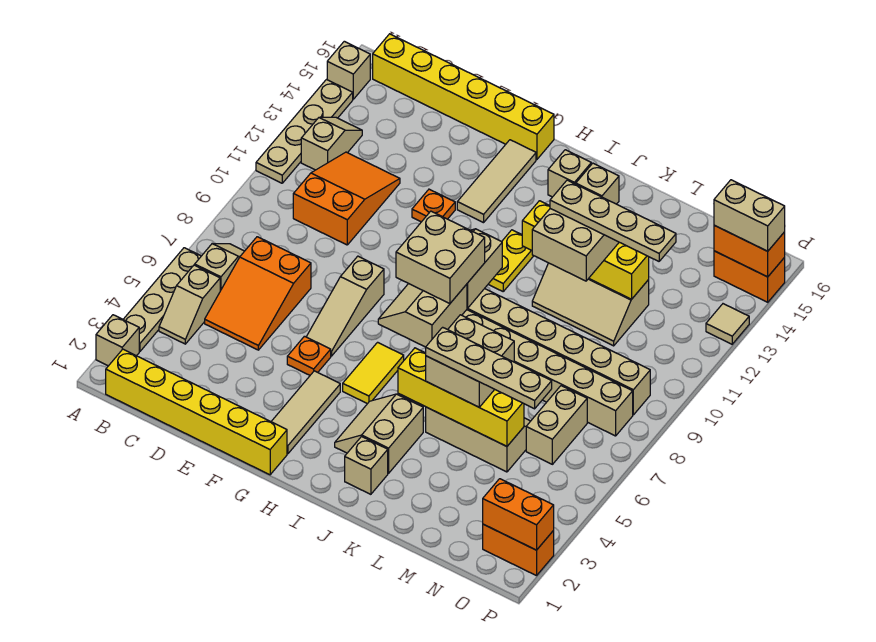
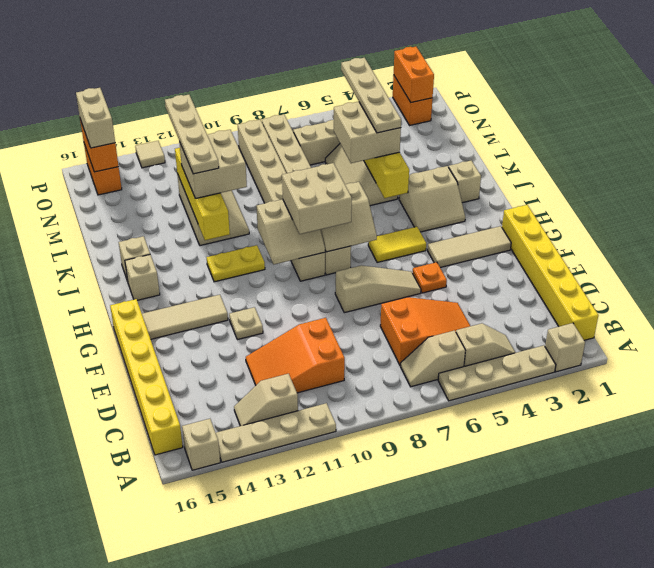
orange 1x1 plate [412,189,455,222] -> tan 1x1 plate [229,307,263,340]

